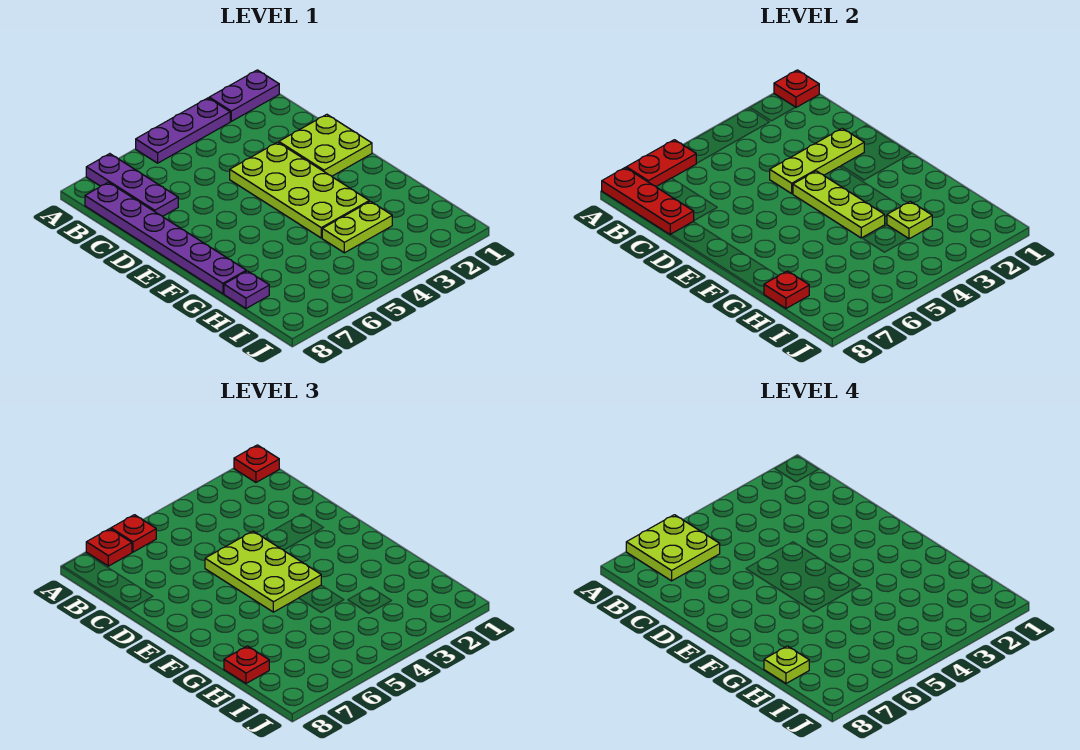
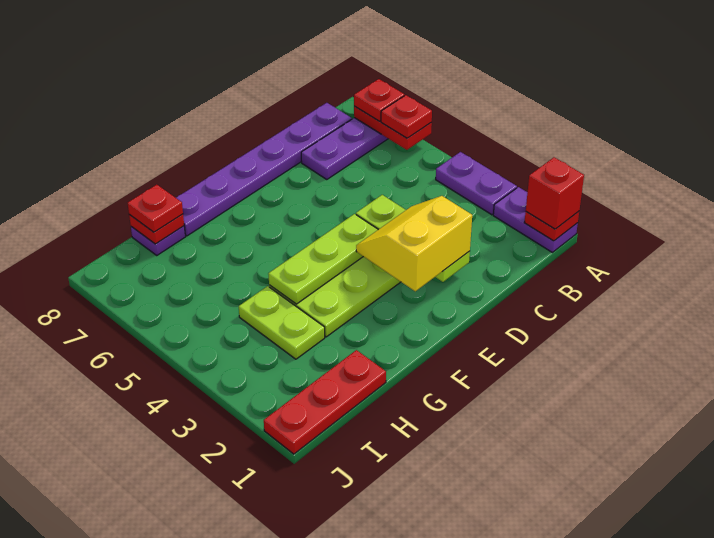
red 1x1 plate [234,445,279,482] -> red 1x1 brick [526,157,584,229]
purple 1x3 plate [136,98,230,163] -> purple 1x2 plate [436,152,517,215]
lime 2x2 plate [626,515,720,581] -> none
red 1x3 plate [602,168,694,235] -> red 1x3 plate moved to [264,350,386,454]
lime 2x2 plate [279,114,372,176] -> none
none -> yellow 2x2 slope [356,196,472,291]
lime 2x3 plate [205,531,321,612] -> none
lime 1x1 plate [887,201,932,239] -> none
lime 1x1 plate [764,646,809,683] -> none

